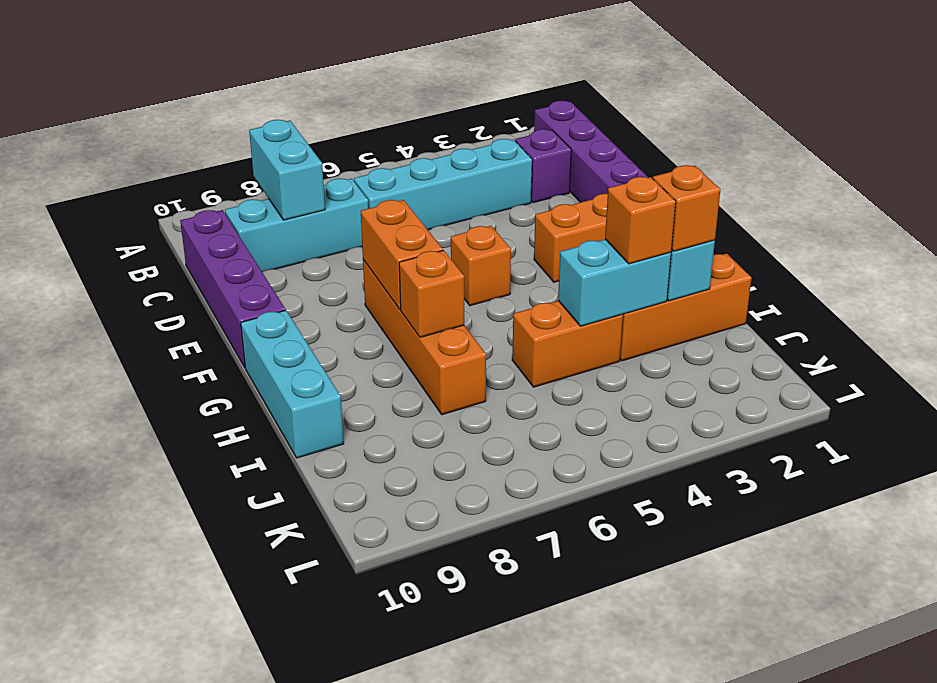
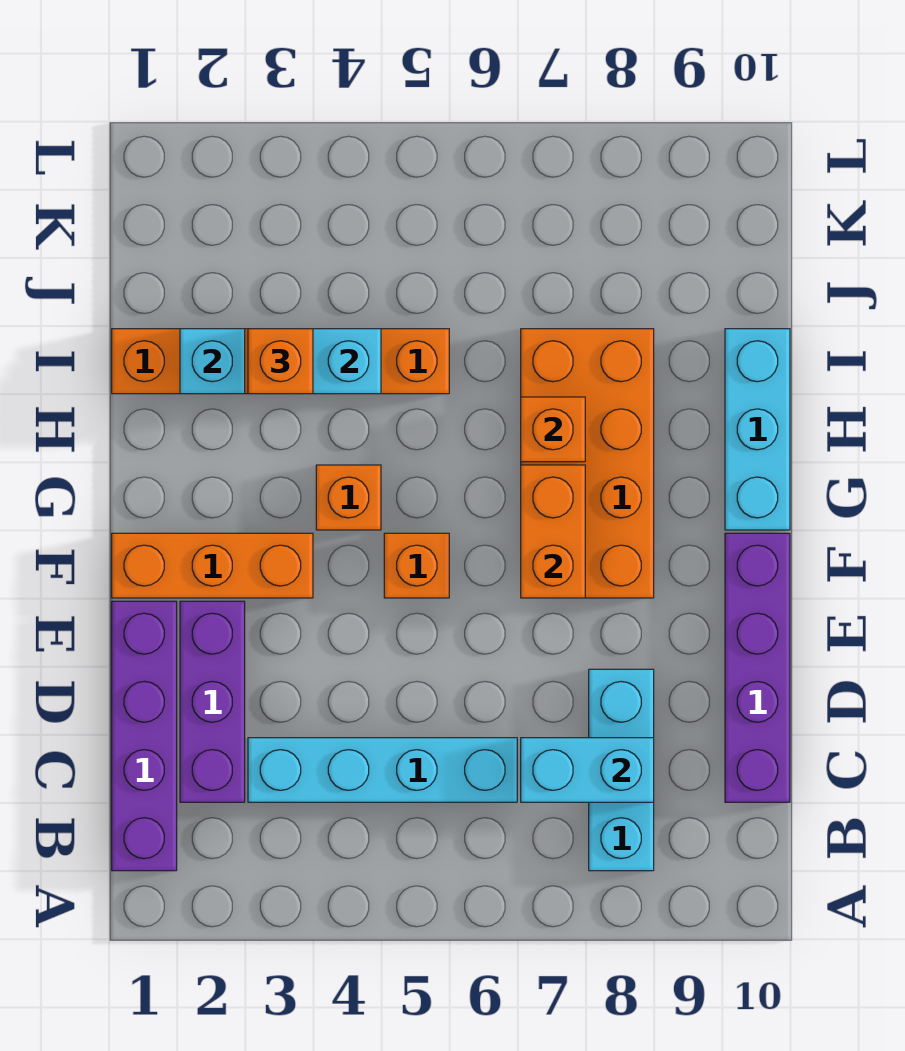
cyan 1x2 brick [249,120,325,220] -> cyan 1x2 brick turned to [521,738,654,802]
purple 1x1 brick [515,129,571,203] -> purple 1x3 brick [180,601,245,802]
cyan 1x3 brick [225,179,368,272] -> cyan 1x3 brick turned to [589,669,654,871]
orange 1x4 brick [363,260,486,415] -> orange 2x4 brick [521,329,654,598]
orange 1x1 brick [653,165,720,251] -> orange 1x1 brick moved to [316,465,381,530]

